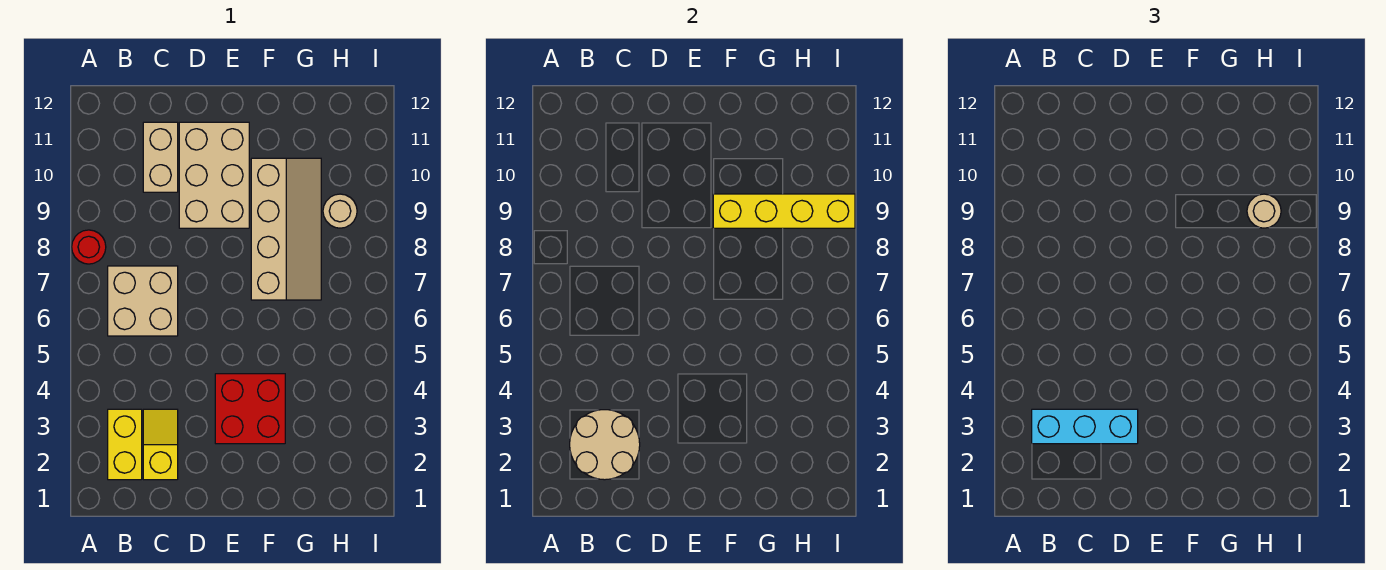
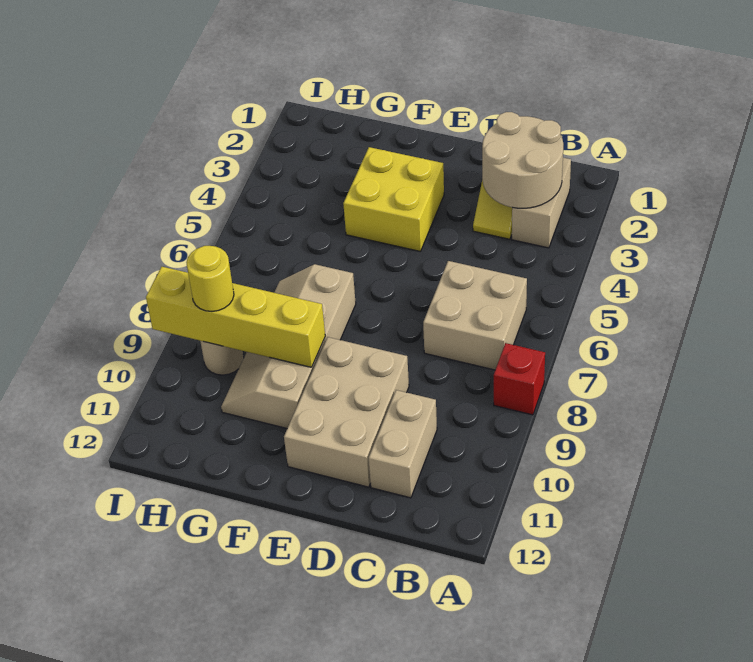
red 1x1 round brick [72,230,106,264] -> red 1x1 brick [494,343,545,415]
yellow 1x2 brick [108,409,142,480] -> tan 1x2 brick [512,158,571,248]
cyan 1x3 brick [1032,409,1138,444] -> none
red 2x2 brick [215,374,285,444] -> yellow 2x2 brick [343,147,444,251]
tan 1x1 round brick [1247,194,1281,228] -> yellow 1x1 round brick [186,246,234,311]

